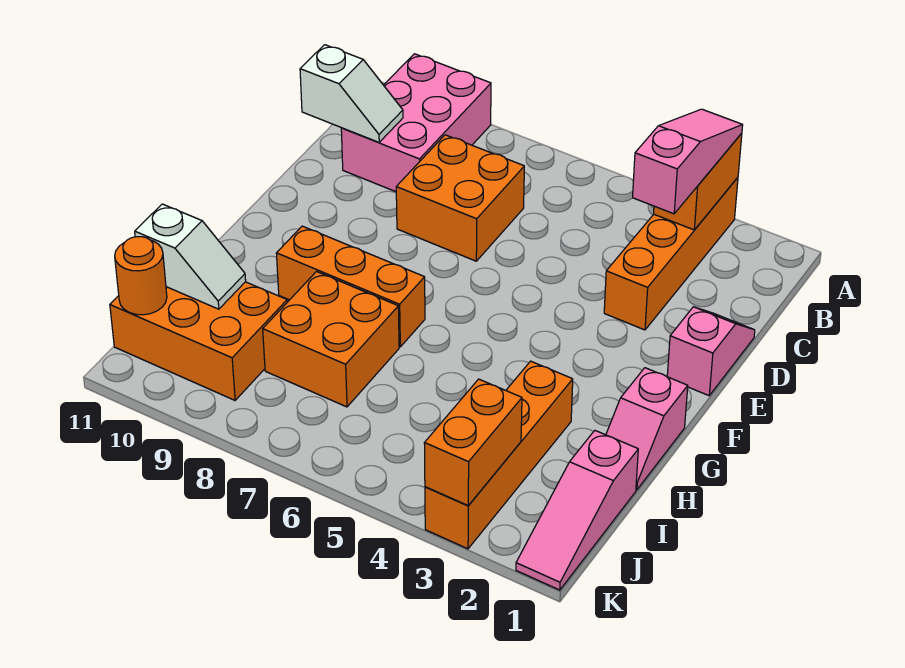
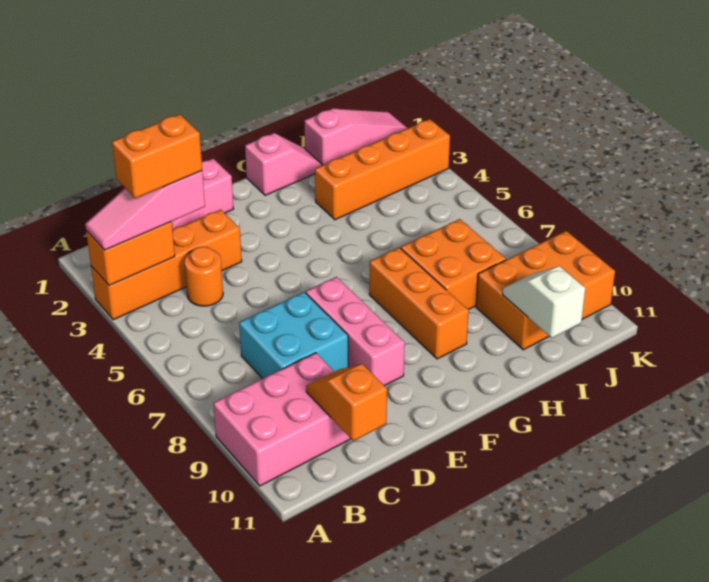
orange 2x2 brick [396,135,524,261] -> cyan 2x2 brick [239,292,348,379]
white 1x2 slope [300,45,403,142] -> orange 1x2 slope [306,364,387,441]
none -> pink 1x3 brick [306,277,405,386]
orange 2x3 brick [110,282,287,400] -> orange 2x3 brick turned to [476,231,615,350]
orange 1x2 brick [424,379,522,506] -> orange 1x2 brick moved to [112,114,202,198]
orange 1x1 round brick [115,237,167,315] -> orange 1x1 round brick moved to [184,247,223,306]

